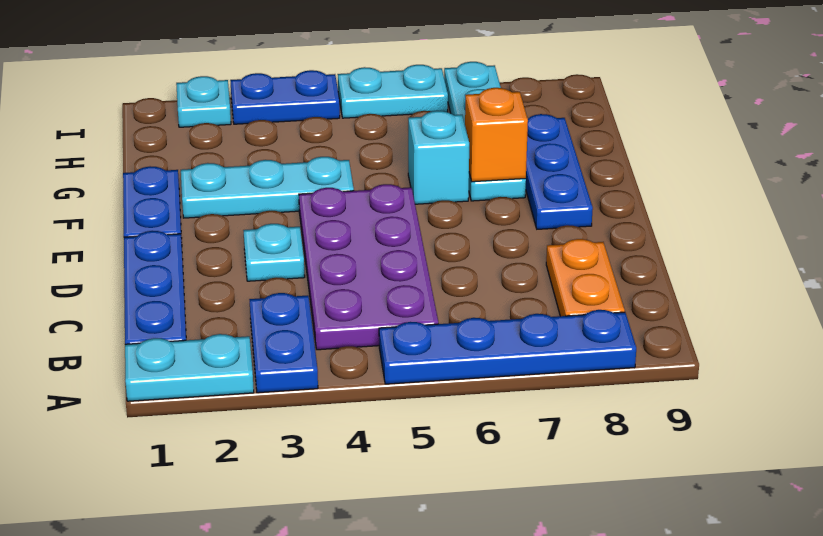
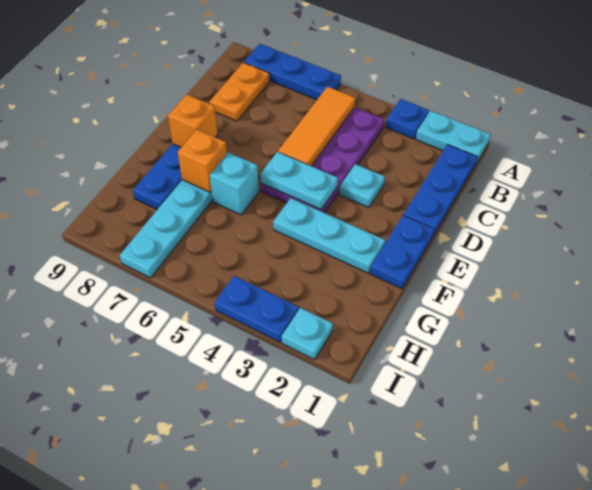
blue 1x2 plate [249,293,318,393] -> blue 1x1 plate [386,99,429,139]
blue 1x4 plate [379,310,636,384] -> blue 1x3 plate [244,44,341,100]
none -> orange 1x3 tile [278,87,355,166]
none -> orange 1x1 brick [168,94,218,147]
cyan 1x2 plate [338,65,448,118] -> cyan 1x2 plate moved to [260,152,338,210]

